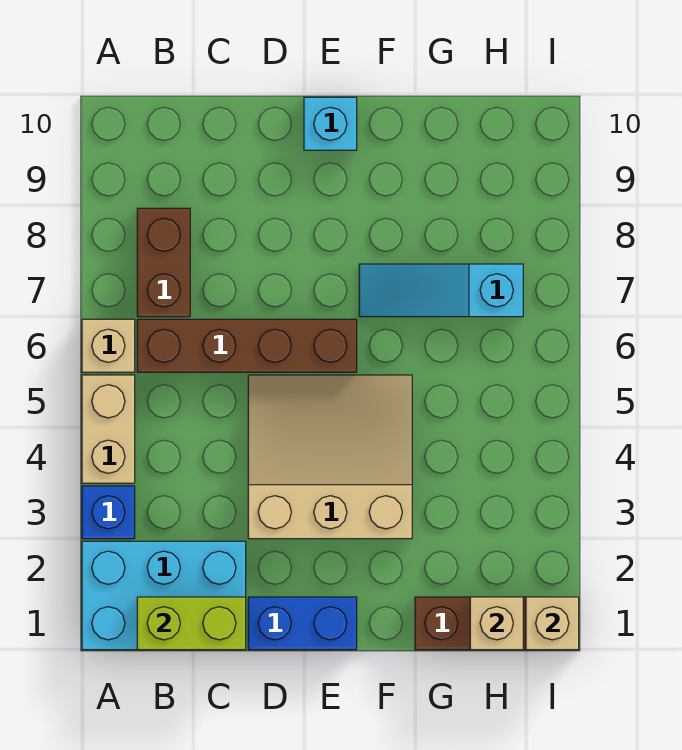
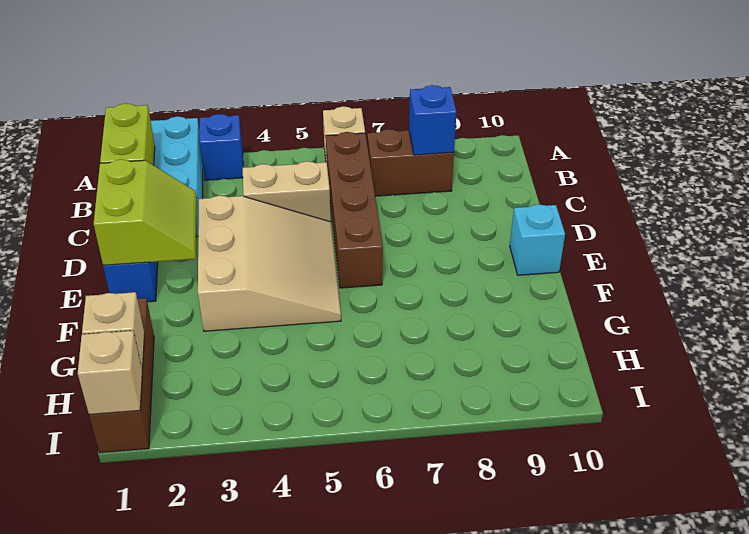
tan 1x2 brick [82,375,135,483] -> tan 1x2 brick moved to [243,161,331,222]
none -> blue 1x1 brick [409,85,456,155]
none -> lime 2x2 slope [94,159,197,265]
cyan 1x3 slope [359,264,523,317] -> none

